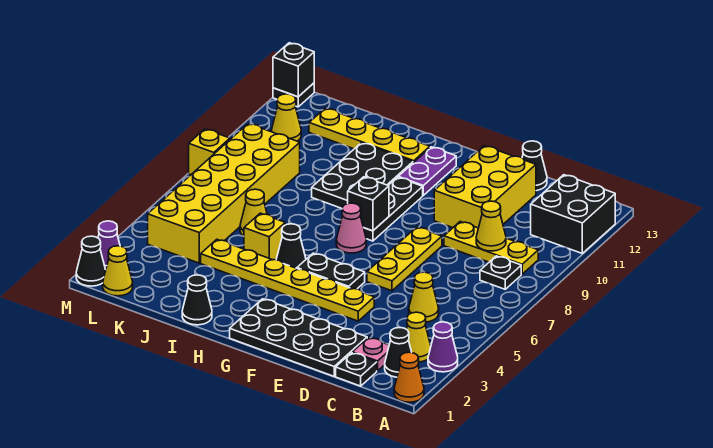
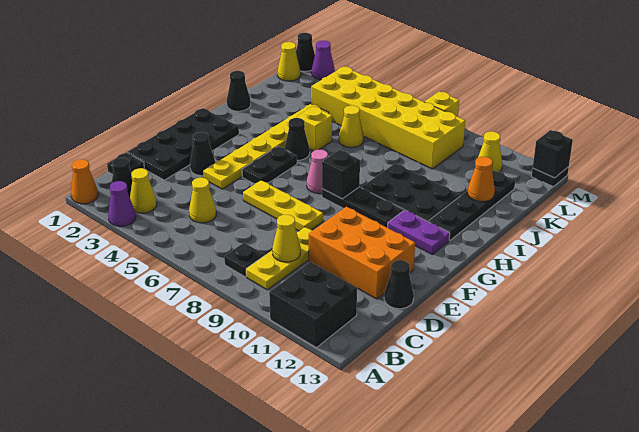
pink 1x1 plate [352,338,389,371] -> none
yellow 2x3 brick [434,146,536,228] -> orange 2x3 brick [309,207,415,299]
none -> black 1x1 cone [190,132,215,176]
yellow 1x4 plate [309,108,430,163] -> black 1x4 plate [428,170,515,241]
none -> orange 1x1 cone [468,157,495,202]

